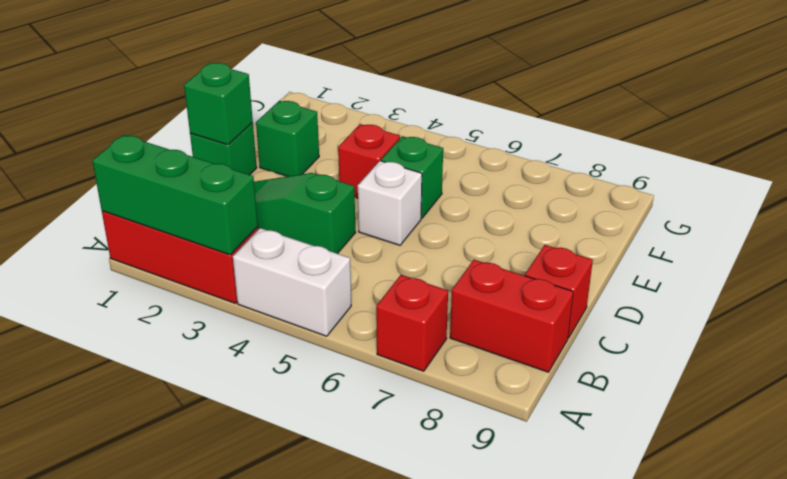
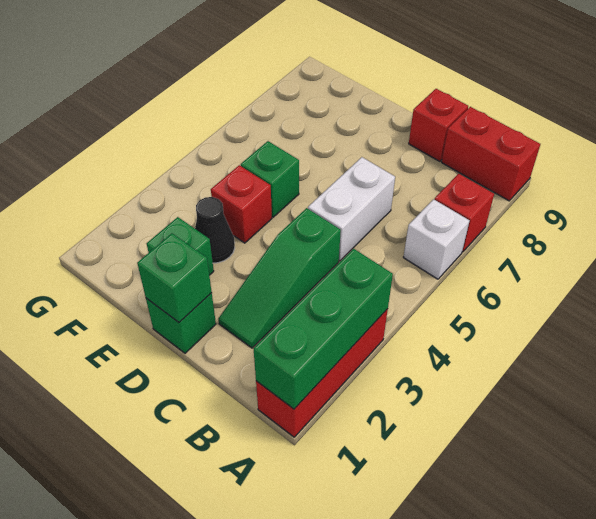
white 1x2 brick [233,228,351,336] -> white 1x2 brick moved to [308,157,395,261]
red 1x2 brick [450,260,573,372] -> red 1x2 brick turned to [442,107,540,201]
white 1x1 brick [358,161,422,245] -> white 1x1 brick moved to [403,199,470,279]
none -> black 1x1 cone [195,197,235,263]

